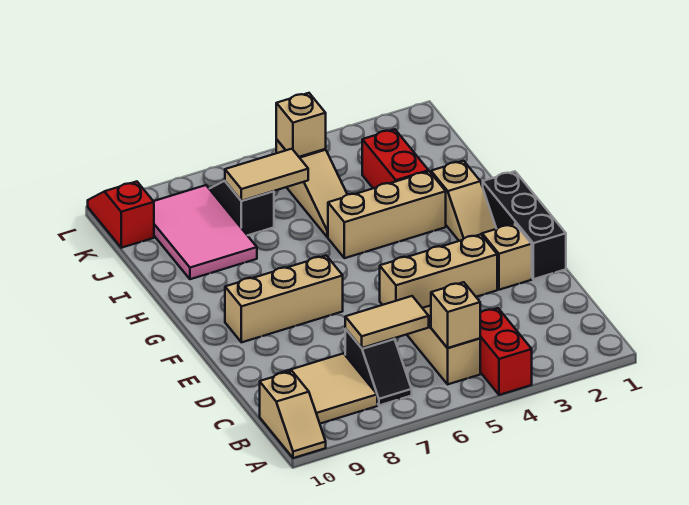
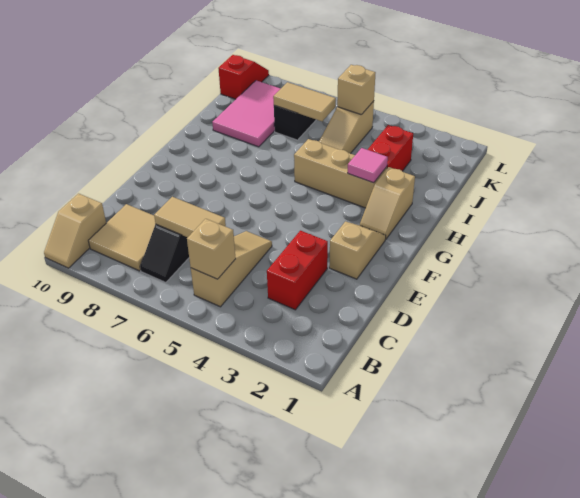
red 1x2 brick [480,308,532,395] -> red 1x2 brick moved to [267,231,328,310]
black 1x3 brick [483,171,566,279] -> none
tan 1x3 brick [380,234,497,308] -> none
tan 1x3 brick [225,256,343,342] -> none
none -> pink 1x1 tile [348,148,388,183]

